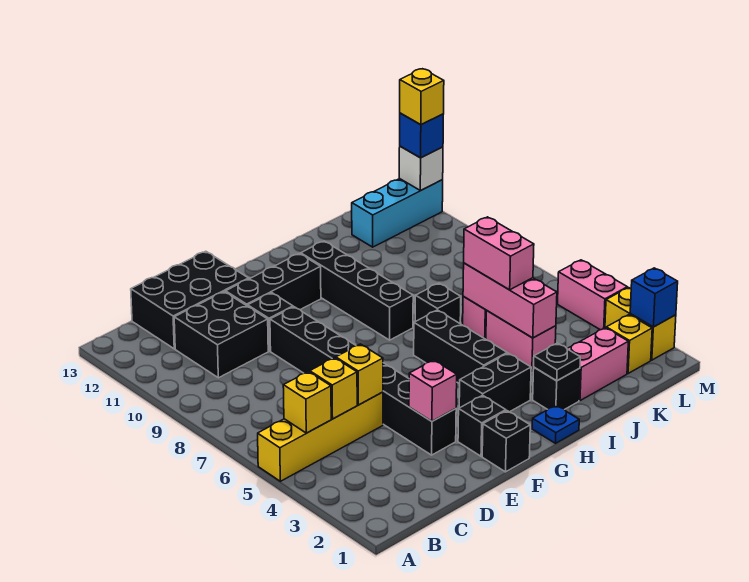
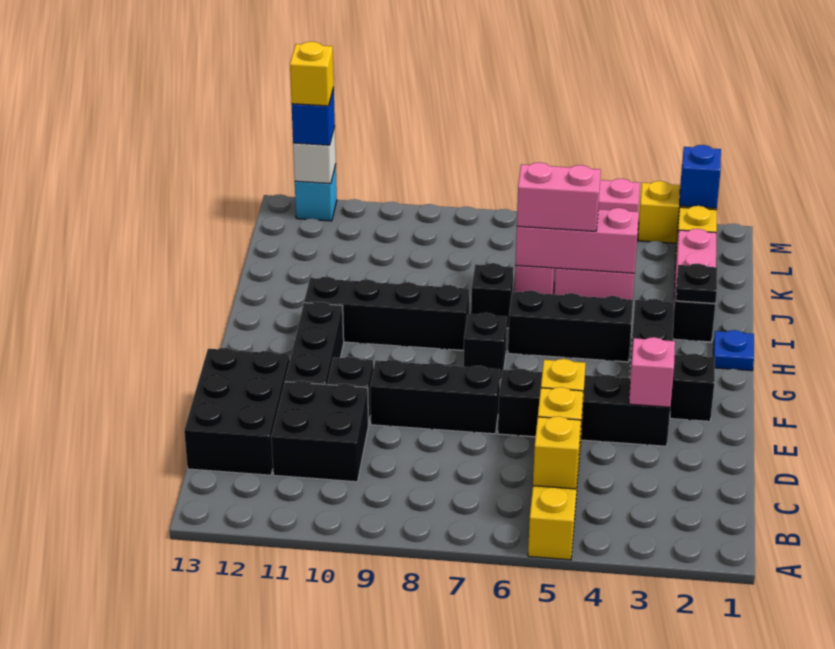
black 1x1 brick [482,411,530,472] -> black 1x1 brick moved to [463,313,507,379]
cyan 1x3 brick [352,179,443,247] -> cyan 1x1 brick [295,165,337,221]

